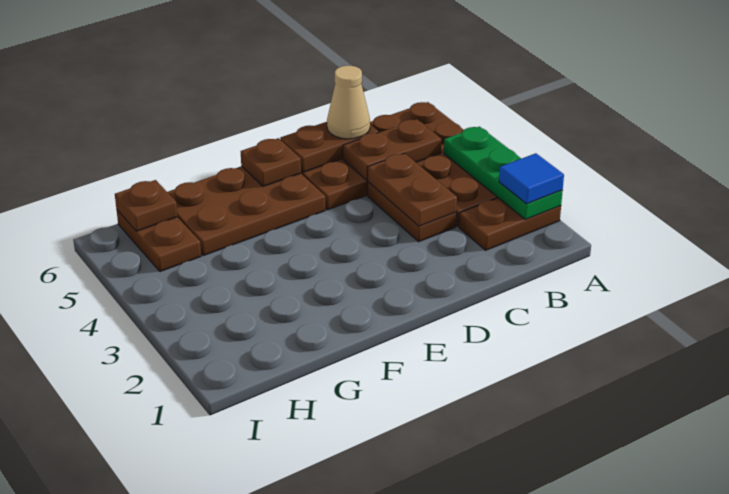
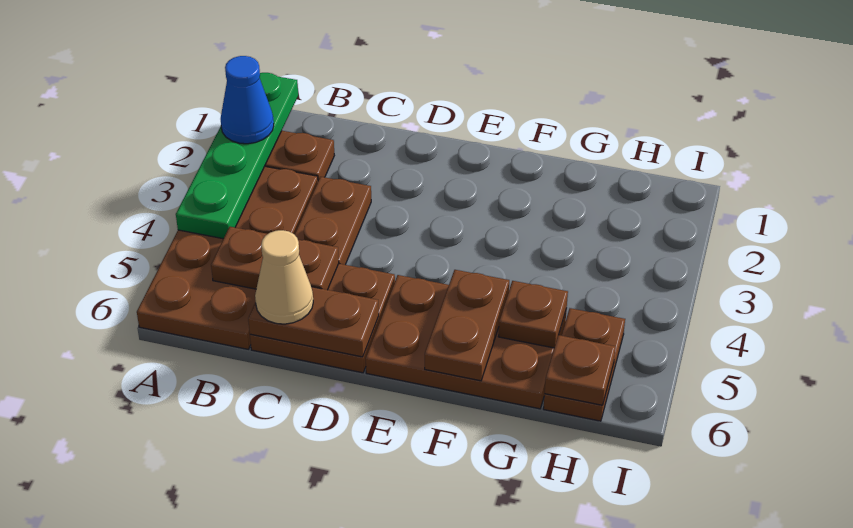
green 1x3 plate [444,127,563,219] -> green 1x4 plate [176,73,298,239]
blue 1x1 tile [499,153,564,204] -> blue 1x1 cone [221,56,274,144]
brown 1x2 plate [368,153,457,226] -> brown 1x2 plate moved to [425,270,509,381]
brown 1x1 plate [241,138,301,187] -> brown 1x1 plate moved to [498,281,568,348]

